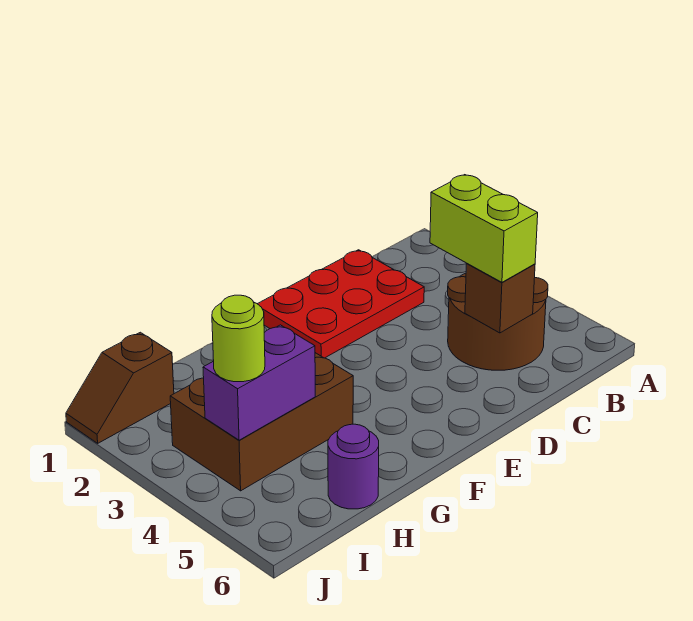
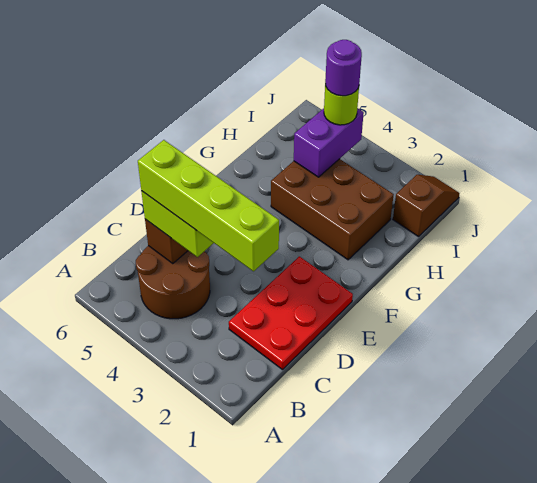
none -> lime 1x4 brick [138,140,279,271]
brown 2x3 brick [170,353,353,491] -> brown 2x3 brick turned to [271,159,394,260]
purple 1x1 round brick [328,424,379,509] -> purple 1x1 round brick moved to [325,40,362,96]

